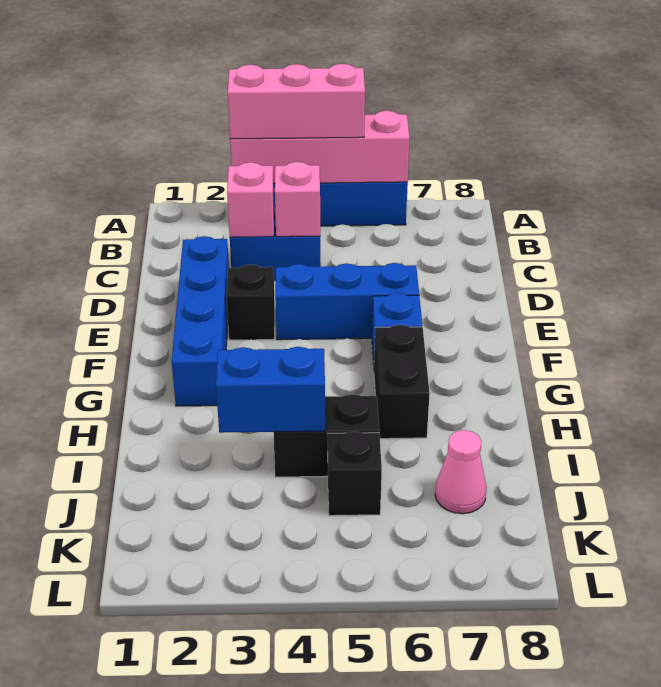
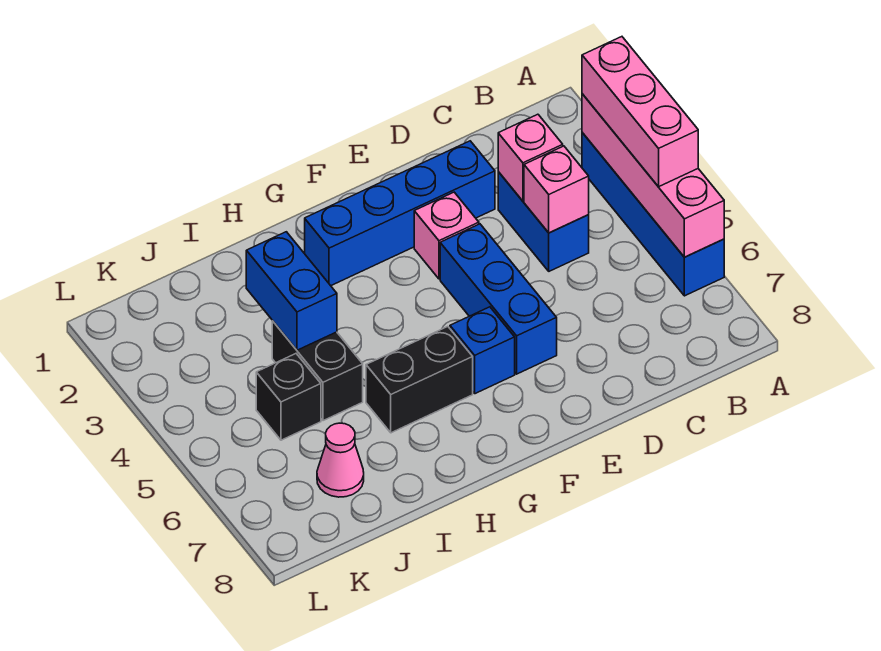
black 1x1 brick [227,265,275,340] -> pink 1x1 brick [414,192,479,279]

